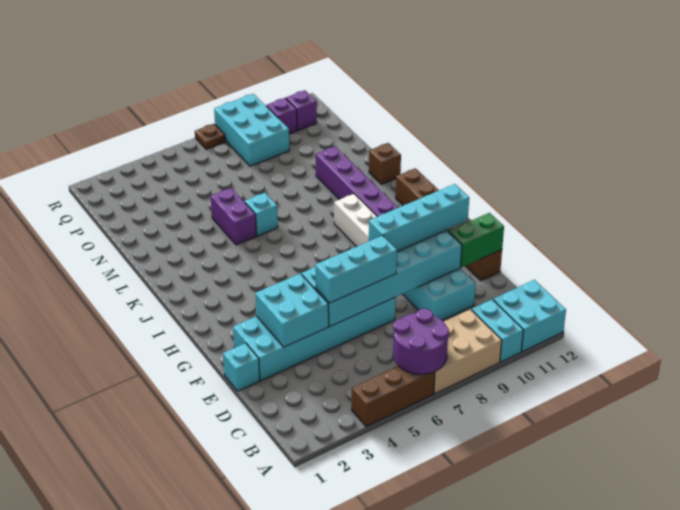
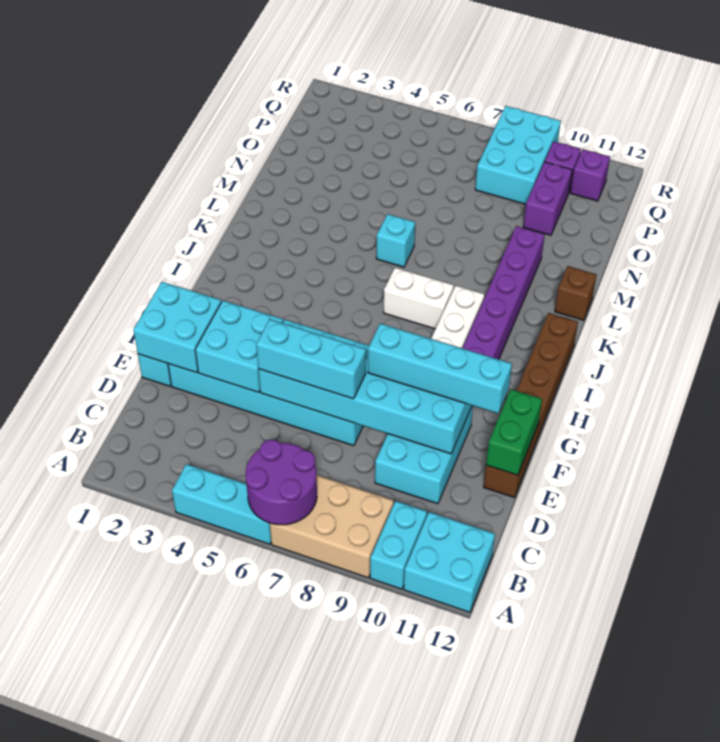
brown 1x3 brick [352,366,435,427] -> cyan 1x3 brick [172,464,271,544]
none -> cyan 2x2 brick [133,282,221,373]
green 1x2 brick [448,213,504,267] -> green 1x2 brick turned to [486,389,542,475]
none -> white 1x2 brick [384,268,454,329]
purple 1x2 brick [211,188,257,245] -> purple 1x2 brick moved to [523,162,572,235]
brown 1x1 plate [195,124,225,149] -> none

